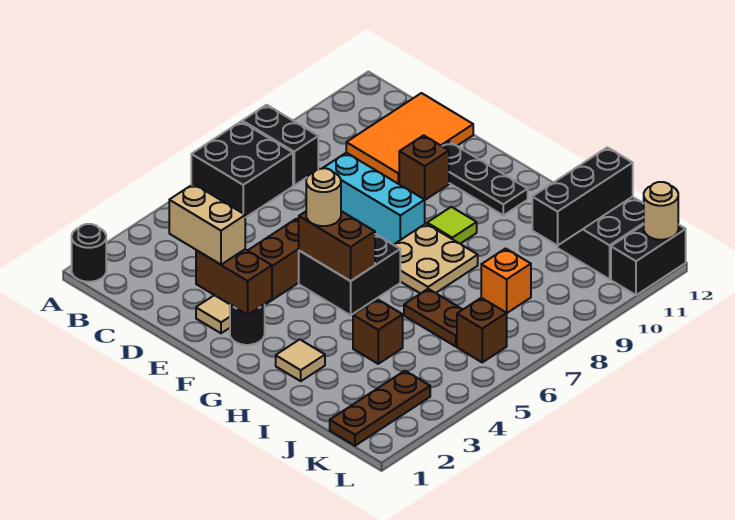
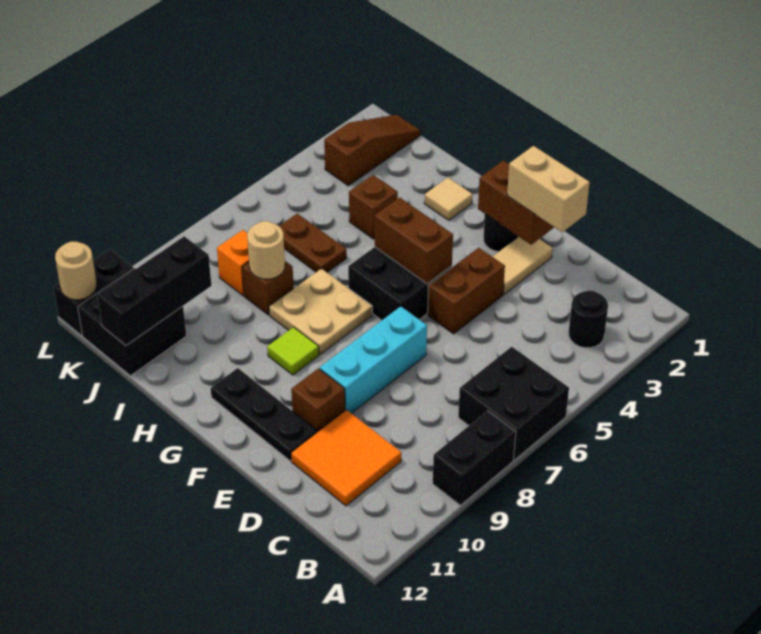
black 1x1 round brick [72,224,106,282] -> black 1x1 round brick moved to [569,291,608,348]
black 1x2 brick [242,105,318,185] -> black 1x2 brick turned to [433,411,516,505]
orange 2x3 tile [346,93,473,184] -> orange 2x2 tile [291,410,401,506]
cyan 1x3 brick [322,153,425,245] -> cyan 1x3 brick turned to [320,306,427,413]
tan 1x1 round brick [306,168,341,226] -> tan 1x1 round brick moved to [247,221,285,279]
brown 1x3 plate [330,371,430,446] -> brown 1x3 slope [324,115,420,186]
brown 1x1 brick [457,298,507,362] -> brown 1x1 brick moved to [242,261,294,315]

